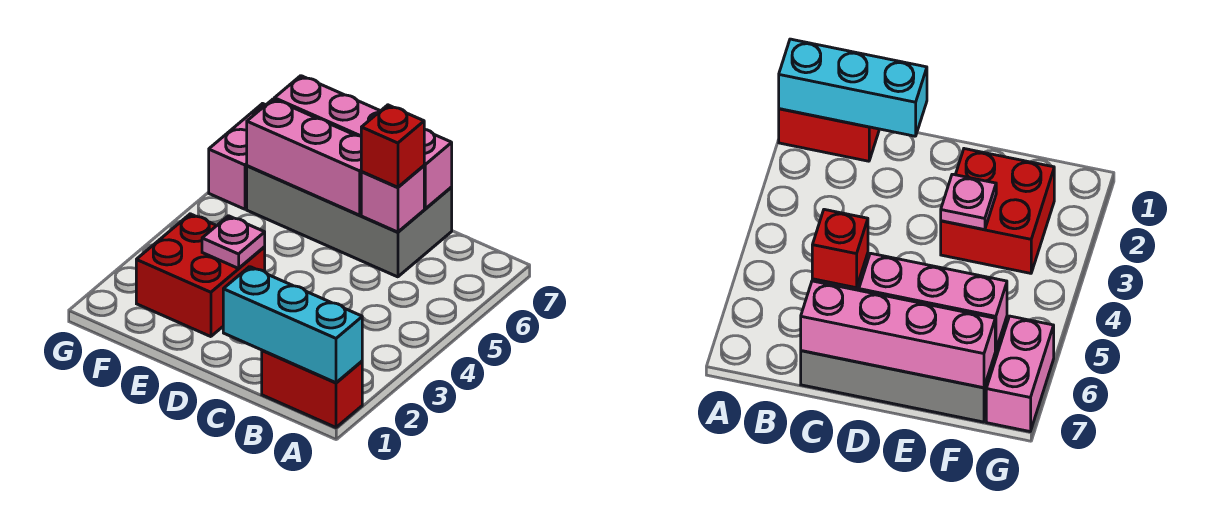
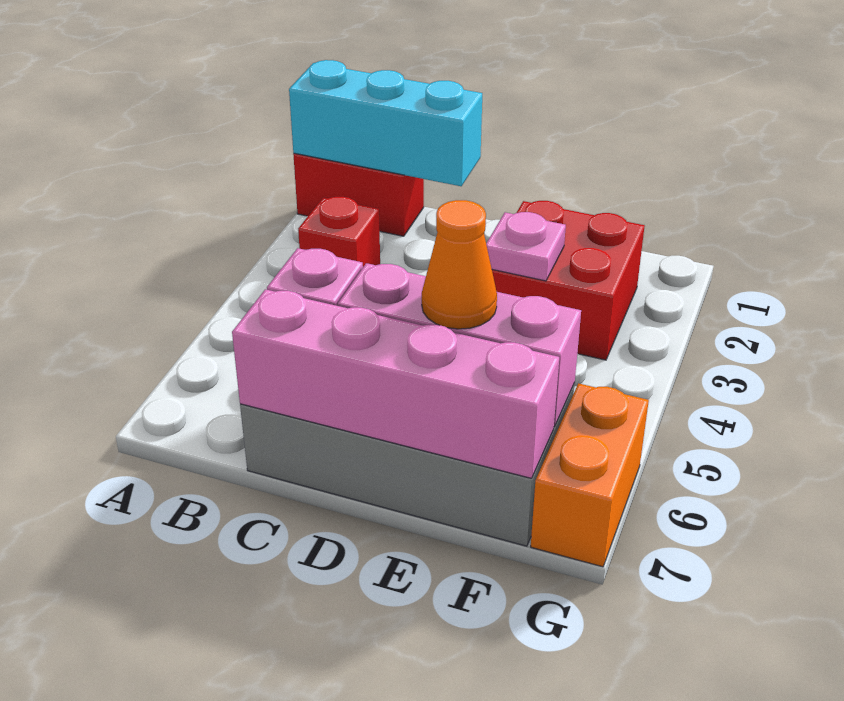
red 1x1 brick [361,105,424,187] -> red 1x1 brick moved to [298,197,380,267]
none -> orange 1x1 cone [422,200,497,329]
pink 1x2 brick [209,104,265,209] -> orange 1x2 brick [531,383,649,567]

